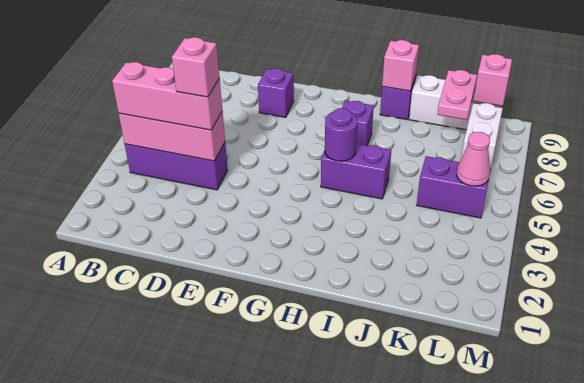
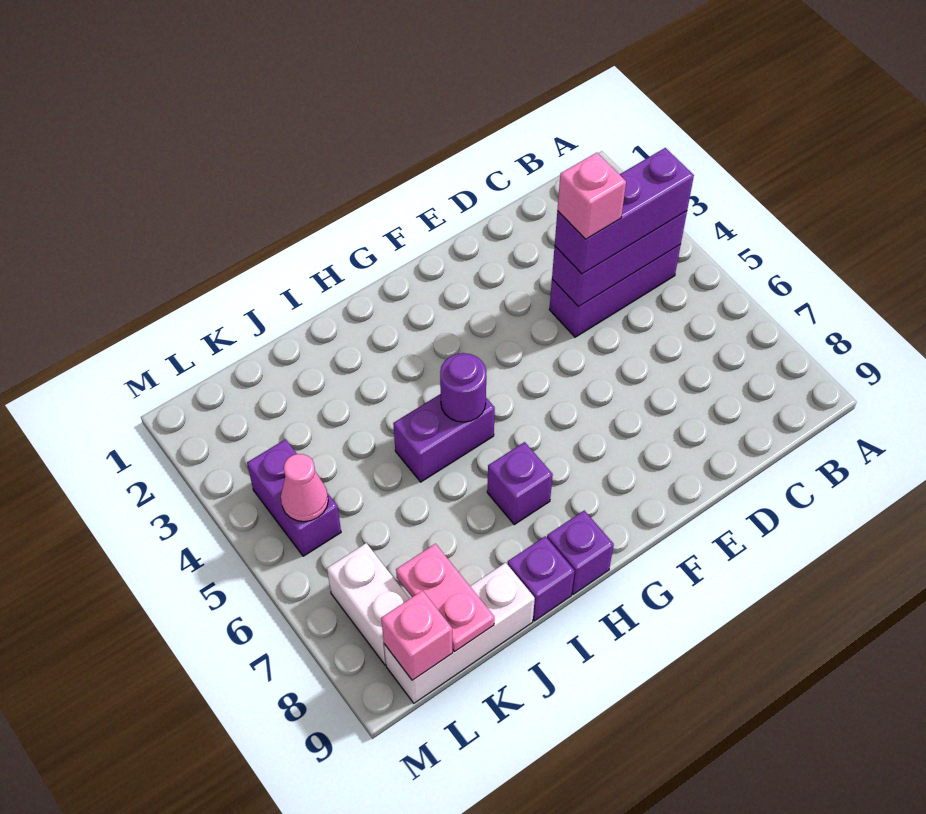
pink 1x3 brick [119,111,225,161] -> purple 1x3 brick [552,211,687,307]
pink 1x3 brick [112,62,222,130] -> purple 1x3 brick [555,148,694,274]
purple 1x1 brick [258,69,294,117] -> purple 1x1 brick moved to [547,510,614,594]
pink 1x1 brick [382,40,419,91] -> none
purple 1x2 brick [417,156,491,218] -> purple 1x2 brick turned to [247,439,341,556]

